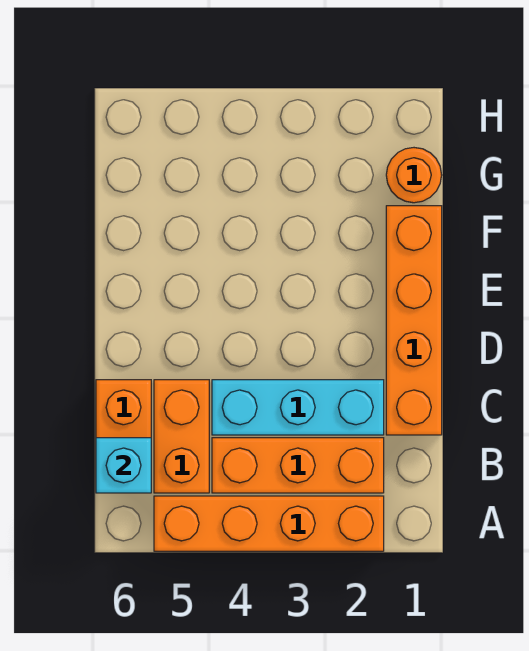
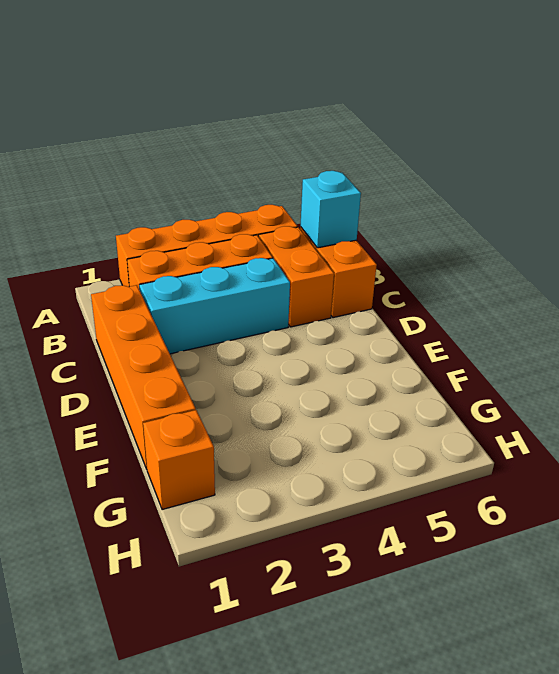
orange 1x1 round brick [386,148,442,203] -> orange 1x1 brick [143,410,215,510]

